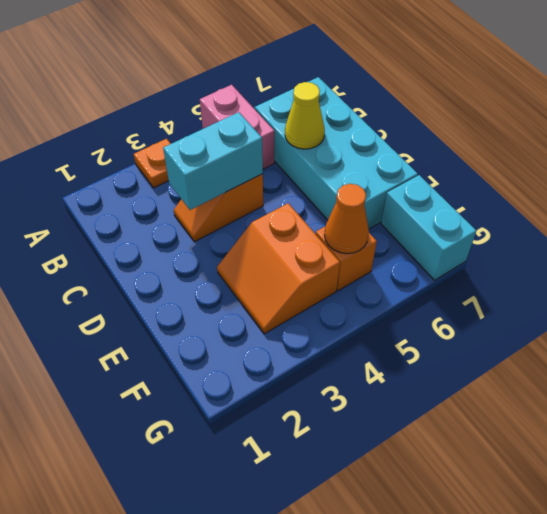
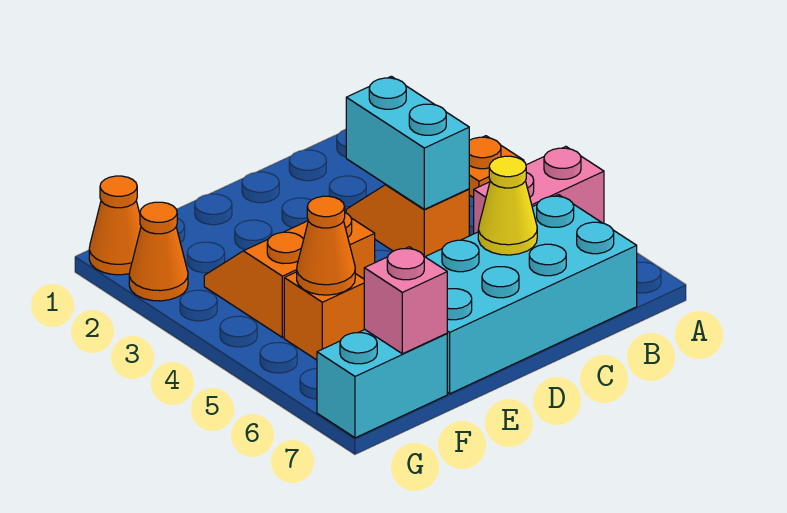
none -> pink 1x1 brick [364,247,447,354]
none -> orange 1x1 cone [89,176,141,275]
none -> orange 1x1 cone [129,202,188,301]

